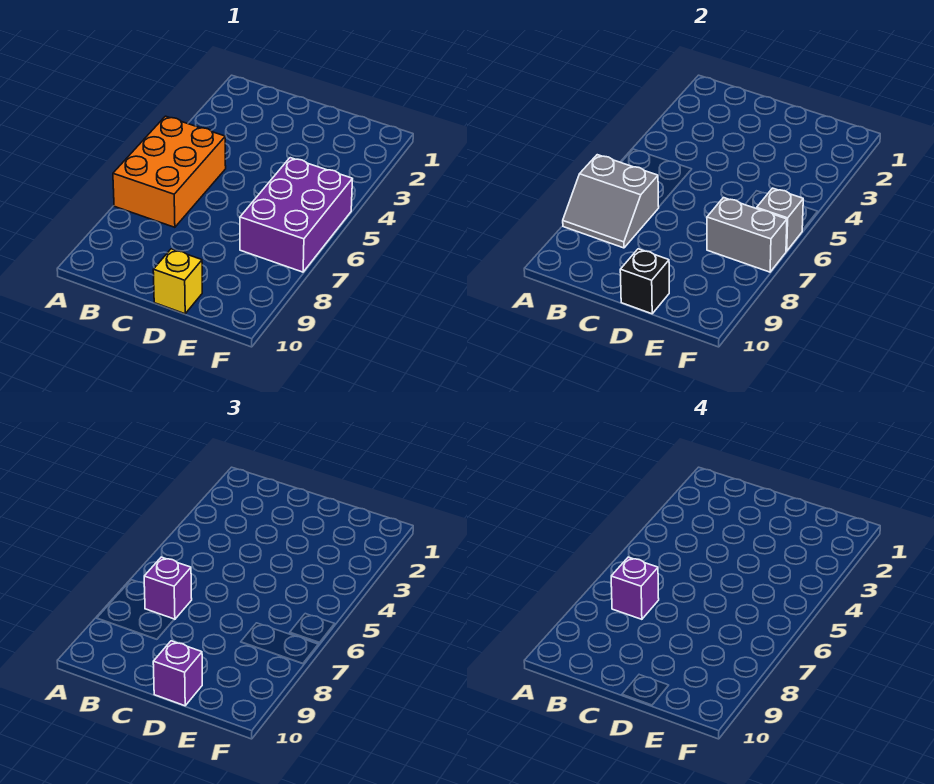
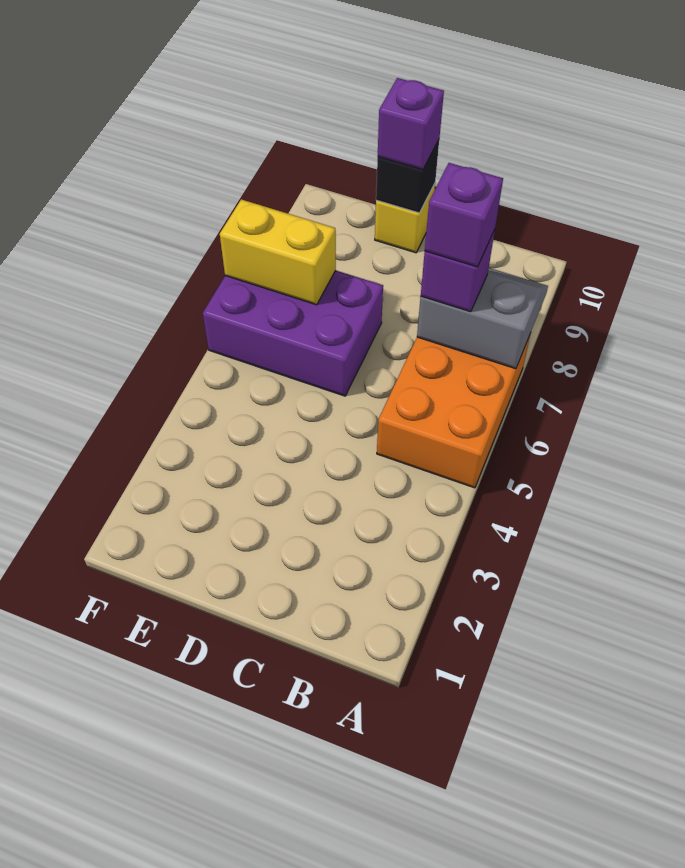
purple 2x3 brick [240,158,352,272] -> purple 2x3 brick turned to [203,271,383,396]
grey 1x2 brick [707,198,787,272] -> yellow 1x2 brick [220,199,336,305]
grey 1x1 brick [757,188,803,251] -> none

